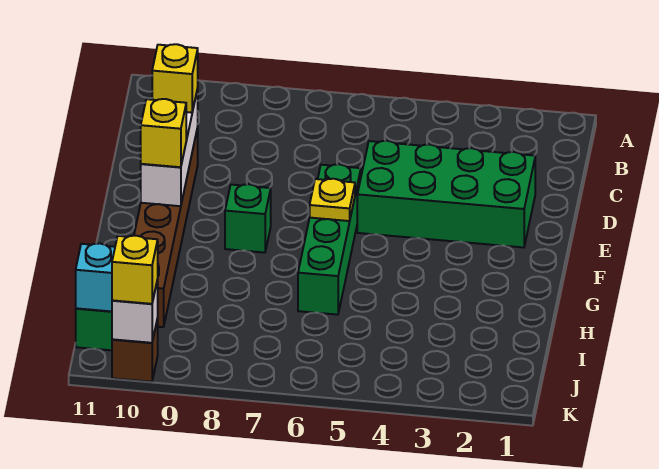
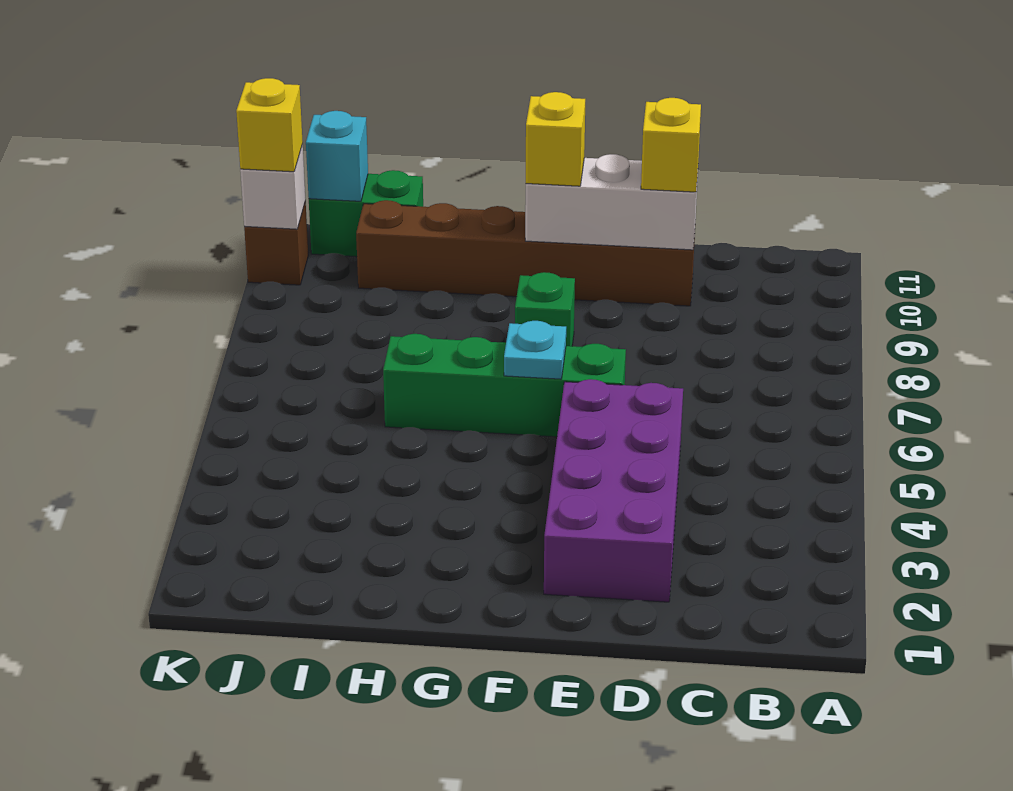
green 2x4 brick [357,141,535,248] -> purple 2x4 brick [544,379,683,602]
yellow 1x1 plate [310,179,355,221] -> cyan 1x1 plate [504,321,566,379]

